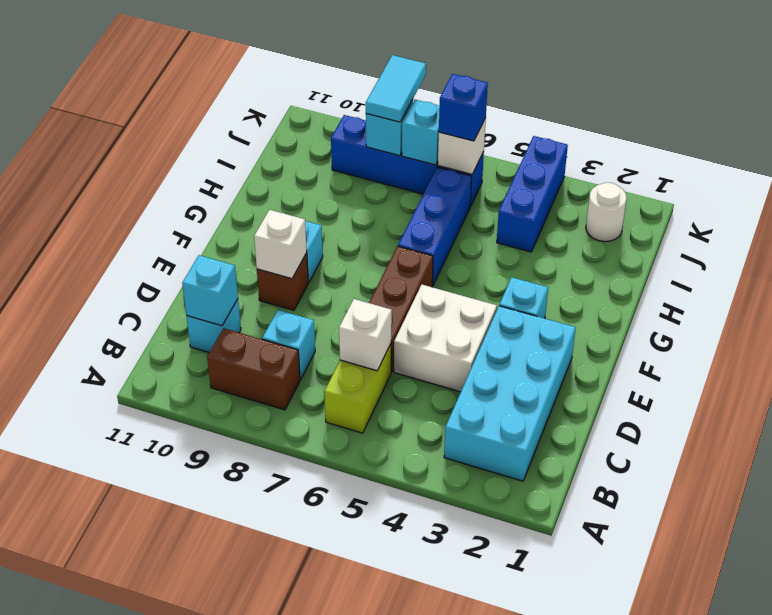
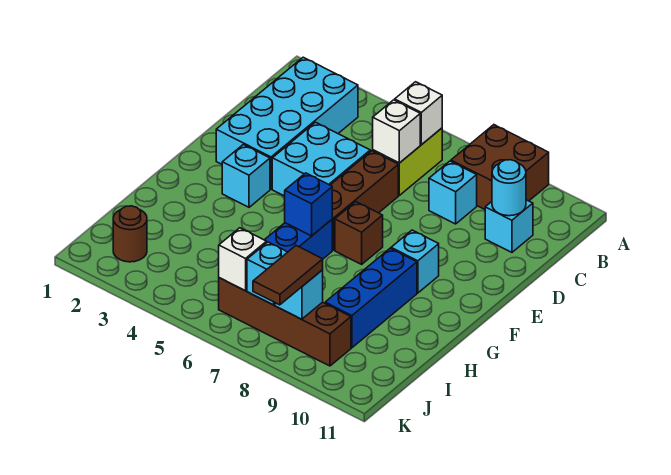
brown 1x2 brick [207,328,300,410] -> brown 2x2 brick [451,125,549,209]
cyan 1x1 brick [182,255,238,326] -> cyan 1x1 round brick [492,160,526,216]
white 2x2 brick [394,285,497,392] -> cyan 2x2 brick [272,122,370,196]
brown 1x1 brick [257,253,308,310] -> brown 1x1 brick moved to [335,202,383,264]
white 1x1 brick [254,210,307,279] -> white 1x1 brick moved to [395,82,442,145]
blue 1x3 brick [497,136,568,252] -> blue 1x3 brick moved to [325,248,417,348]
white 1x1 round brick [586,183,627,242] -> brown 1x1 round brick [113,206,147,262]
blue 1x4 brick [331,115,484,206] -> brown 1x4 brick [219,278,351,366]
blue 1x1 brick [439,74,488,141] -> blue 1x1 brick moved to [285,173,332,236]
cyan 1x2 tile [366,55,426,122] -> brown 1x2 tile [253,246,323,305]

